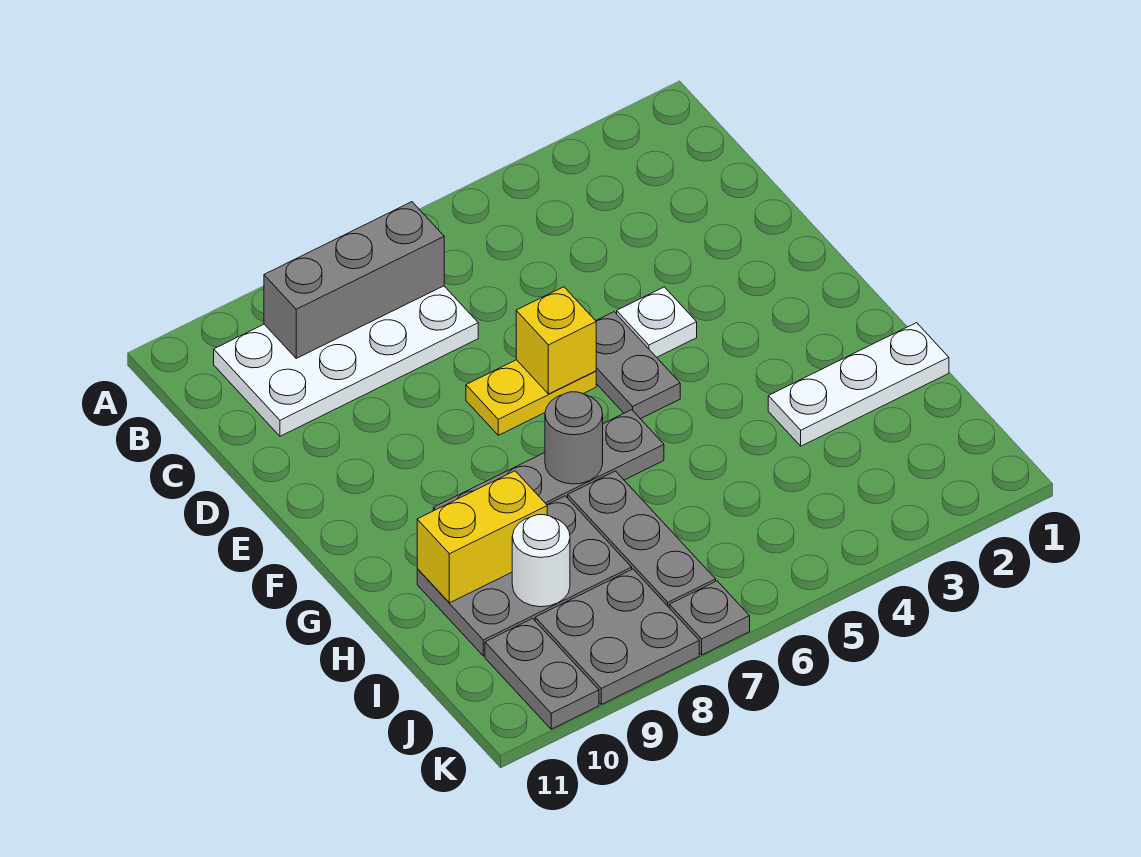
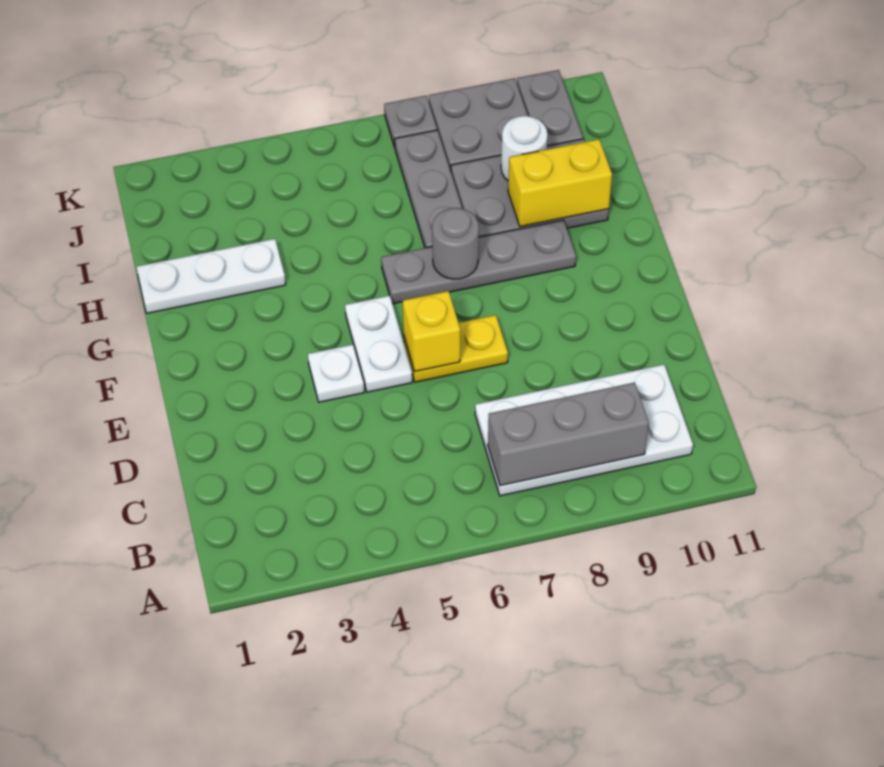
grey 1x2 plate [596,312,680,419] -> white 1x2 plate [345,296,412,392]

